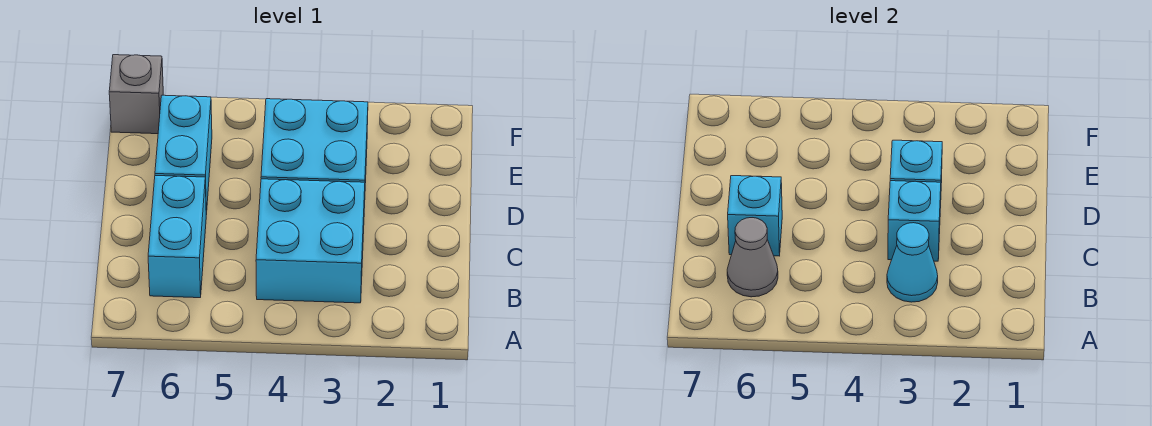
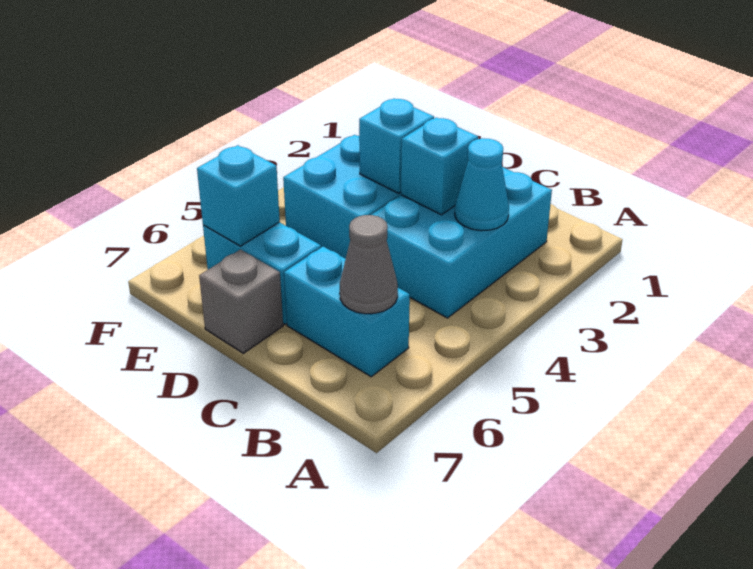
cyan 2x2 brick [256,179,365,303] -> cyan 2x3 brick [371,167,552,318]
cyan 1x1 brick [728,176,782,256] -> cyan 1x1 brick moved to [197,145,280,246]
grey 1x1 brick [109,55,163,134] -> grey 1x1 brick moved to [199,250,283,353]

